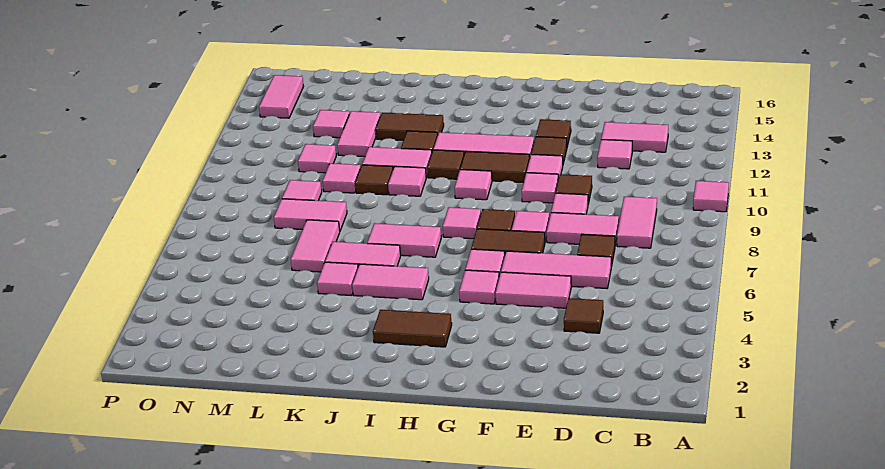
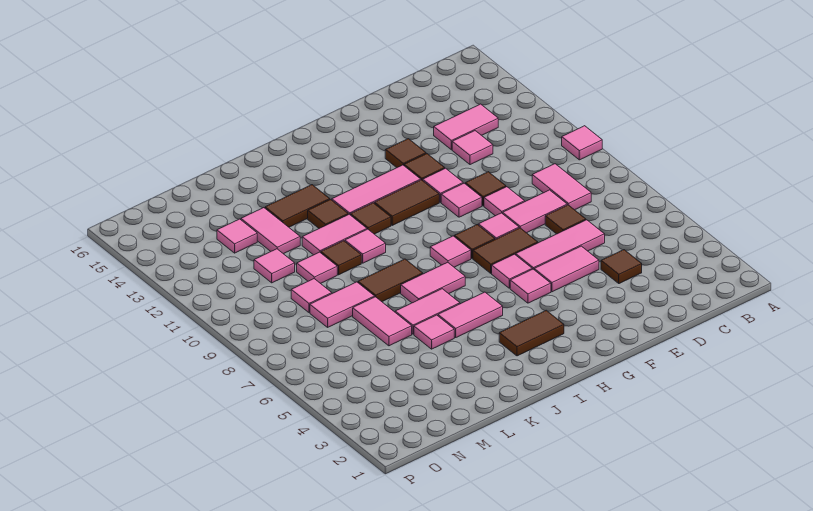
pink 1x1 tile [454,170,492,200] -> none
none -> brown 1x2 tile [358,259,423,302]
pink 1x2 tile [259,75,304,118] -> none

